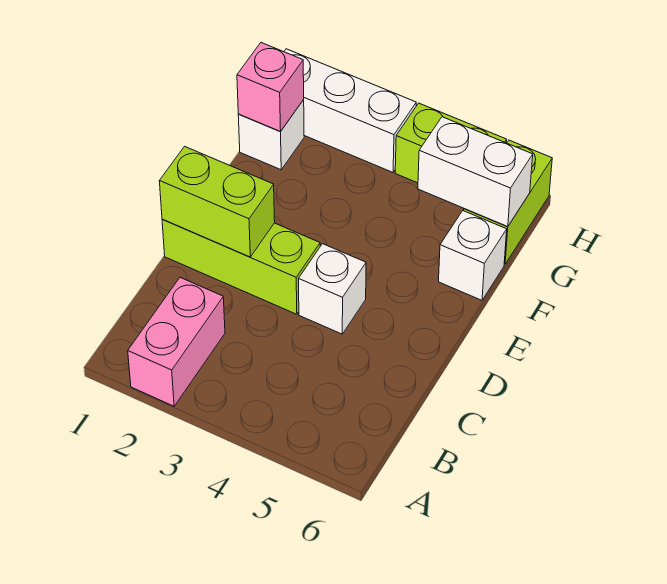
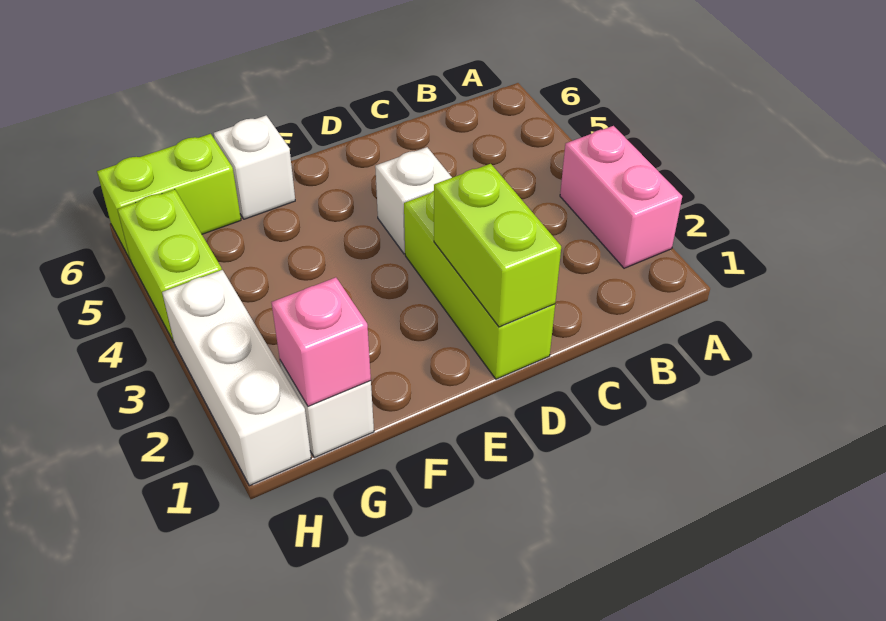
pink 1x2 brick [128,278,225,406] -> pink 1x2 brick turned to [560,126,682,268]
white 1x2 brick [418,117,533,227] -> none

